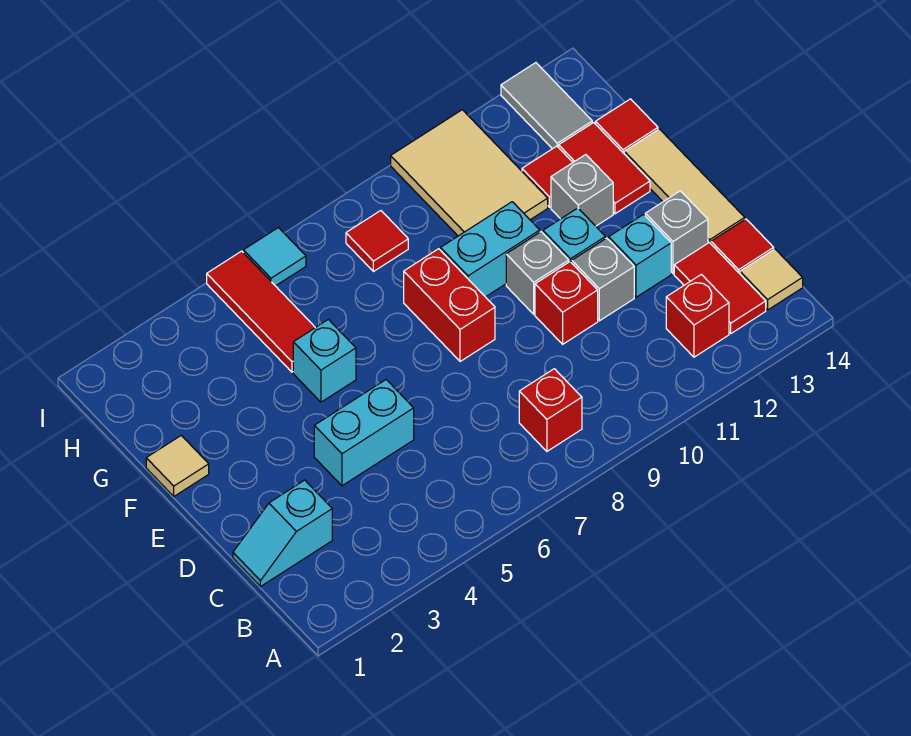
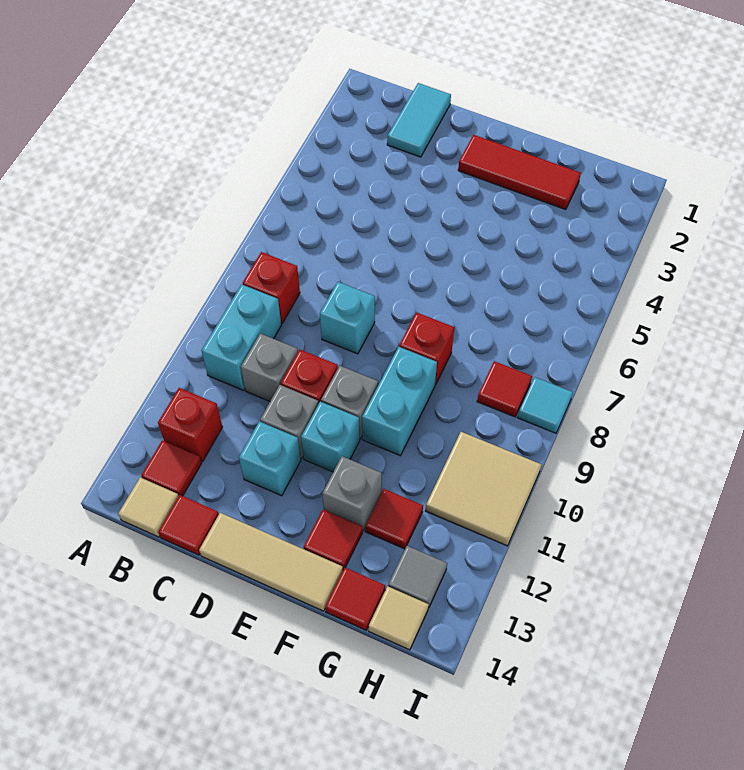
red 1x2 tile [674,243,766,333] -> red 1x1 tile [141,440,202,496]
cyan 1x2 slope [233,480,332,587] -> cyan 1x2 tile [387,83,451,157]
cyan 1x2 brick [314,380,414,486] -> cyan 1x2 brick moved to [202,285,281,390]
grey 1x1 brick [645,191,708,274] -> grey 1x1 brick moved to [241,334,298,401]
red 1x2 brick [404,249,495,362] -> red 1x1 brick [399,312,454,385]
tan 1x1 tile [146,435,209,496] -> tan 1x1 tile moved to [369,586,429,650]
cyan 1x1 brick [293,319,356,402] -> cyan 1x1 brick moved to [320,282,375,354]
red 1x2 tile [559,123,650,214] -> red 1x1 tile [304,510,362,570]
red 1x3 tile [207,251,315,372] -> red 1x3 tile moved to [458,135,581,210]
tan 2x3 tile [391,110,548,236] -> tan 2x2 tile [426,432,541,546]
grey 1x2 tile [501,63,592,149] -> grey 1x1 tile [388,546,447,608]
cyan 1x1 tile [243,228,306,286] -> cyan 1x1 tile moved to [517,377,573,433]

